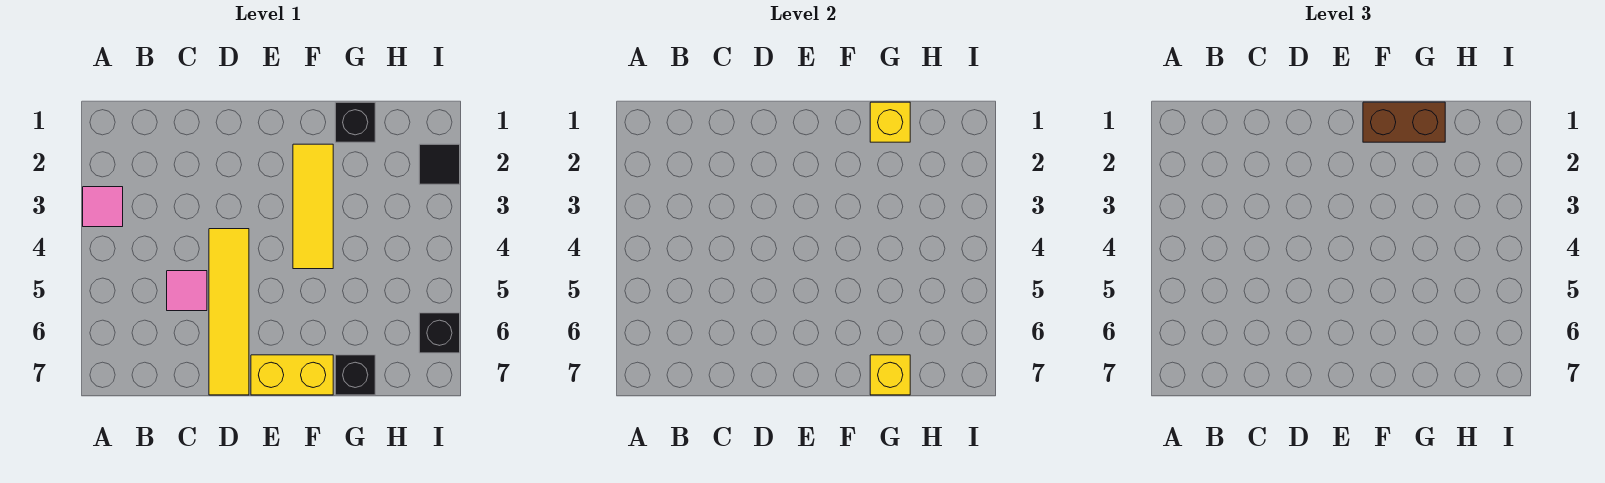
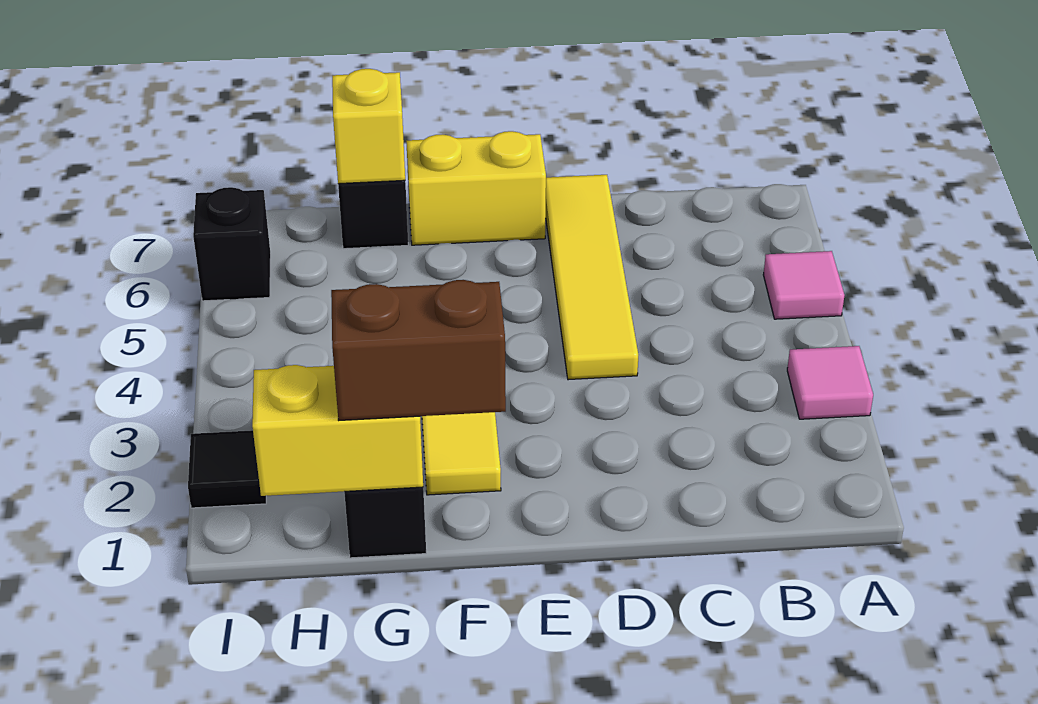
pink 1x1 tile [167,271,207,311] -> pink 1x1 tile moved to [763,251,845,319]
yellow 1x1 brick [870,102,910,142] -> yellow 1x2 brick [252,365,423,496]

